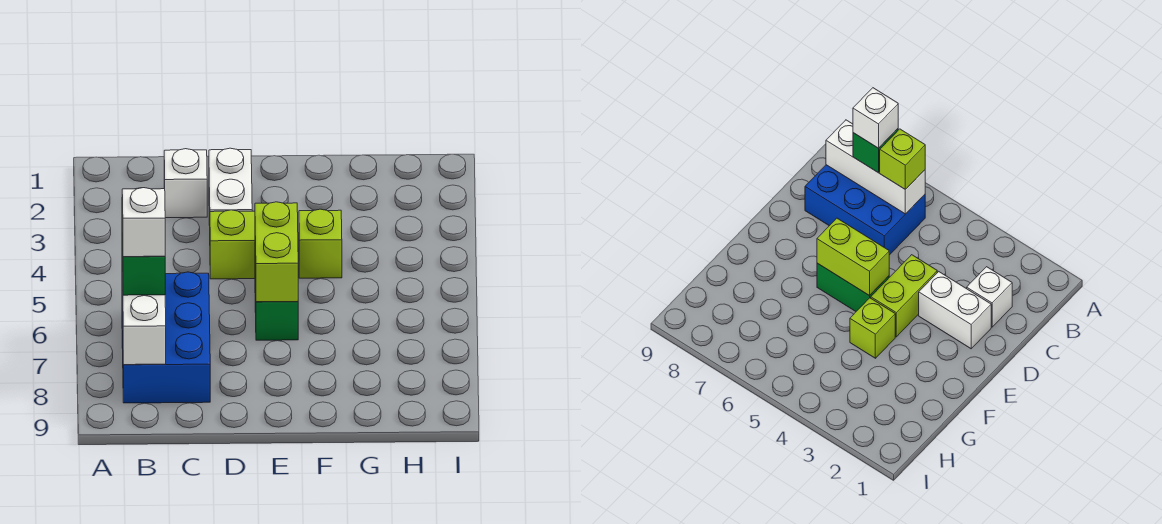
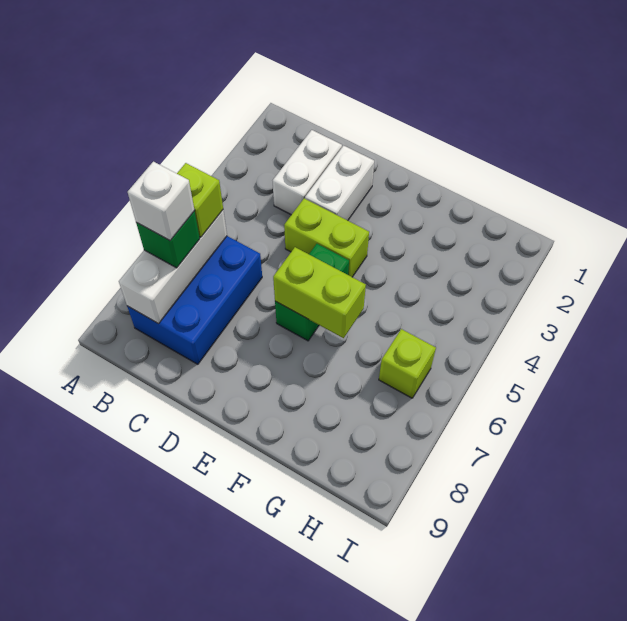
white 1x1 brick [164,149,207,218] -> white 1x2 brick [273,130,342,215]
lime 1x2 brick [255,202,298,302] -> lime 1x2 brick turned to [273,247,366,338]
lime 1x1 brick [299,209,342,278] -> lime 1x1 brick moved to [379,329,436,398]

